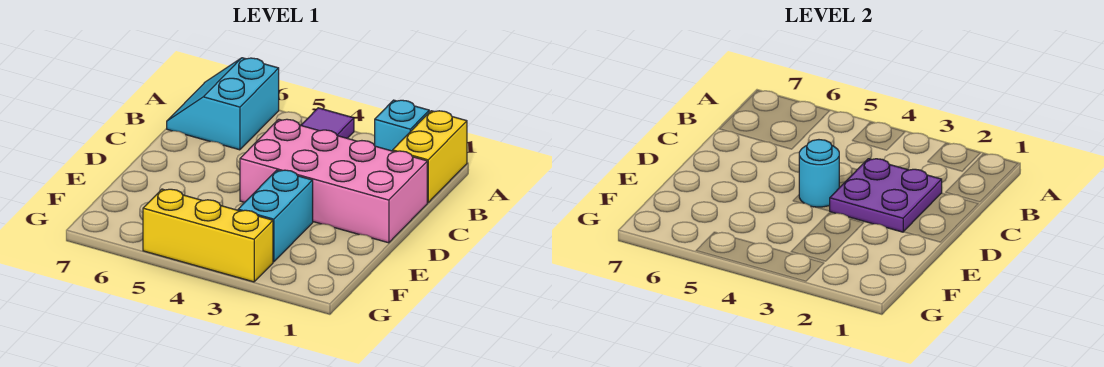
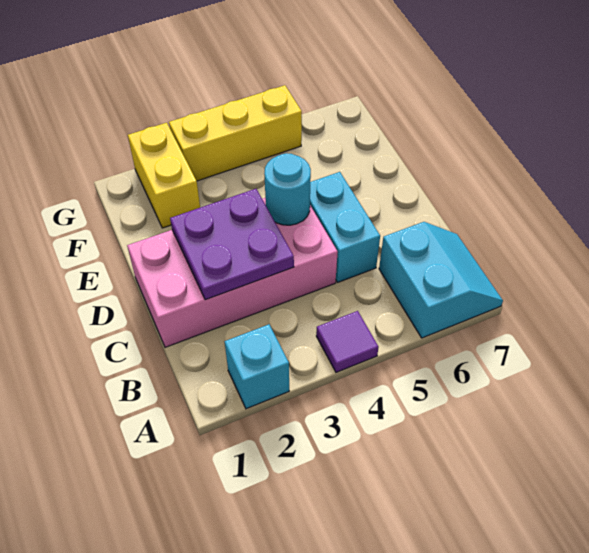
yellow 1x2 brick [393,111,467,202] -> yellow 1x2 brick moved to [128,123,200,228]
cyan 1x2 brick [238,170,313,262] -> cyan 1x2 brick moved to [310,172,380,282]

